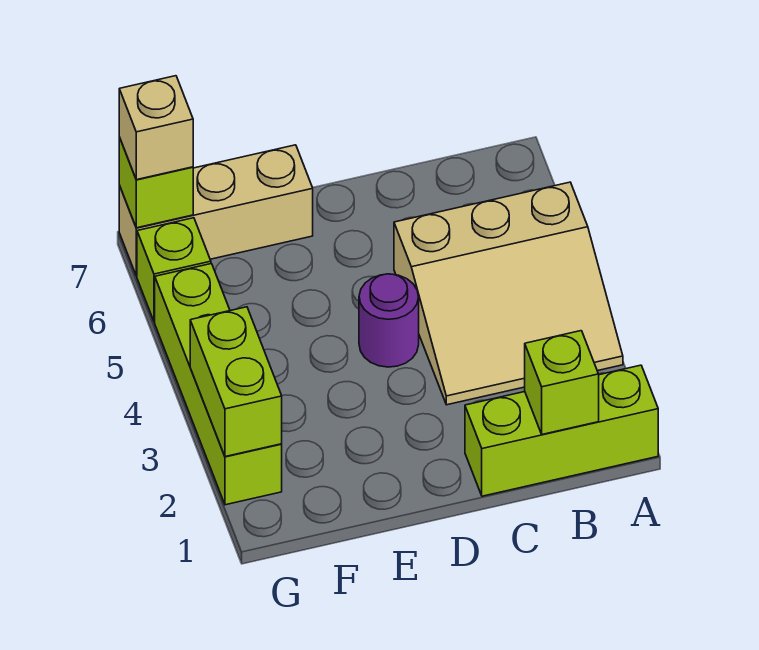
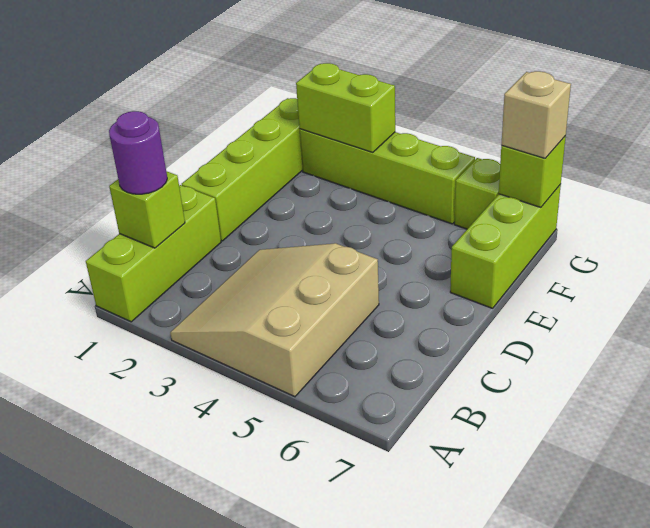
none -> lime 1x4 brick [182,98,303,241]
purple 1x1 round brick [359,274,419,367] -> purple 1x1 round brick moved to [109,111,167,194]
tan 1x3 brick [119,145,313,276] -> lime 1x3 brick [450,185,561,308]

